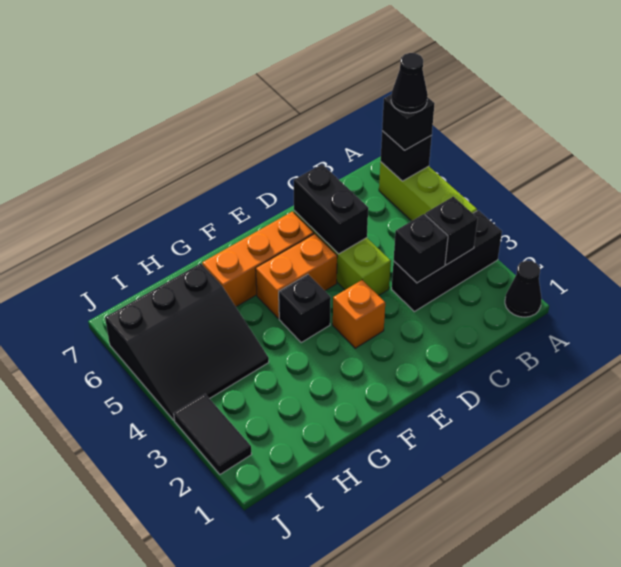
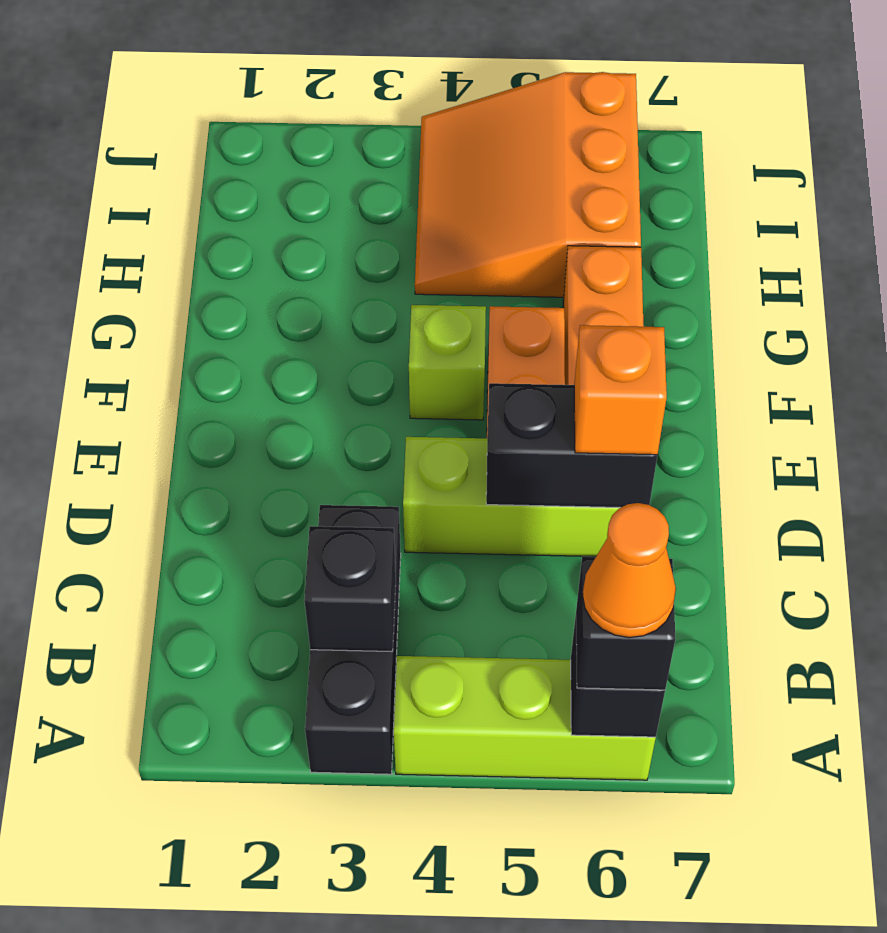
black 1x1 cone [505,261,542,317] -> none
black 1x1 cone [391,53,428,113] -> orange 1x1 cone [583,503,676,638]
black 1x1 brick [394,214,448,283] -> none
orange 1x1 brick [333,280,385,348] -> orange 1x1 brick moved to [574,325,667,455]
black 1x1 brick [279,274,331,342] -> lime 1x1 brick [409,305,486,420]
black 3x3 slope [105,263,269,420] -> orange 3x3 slope [415,72,641,297]
black 1x2 tile [174,394,252,474] -> none

